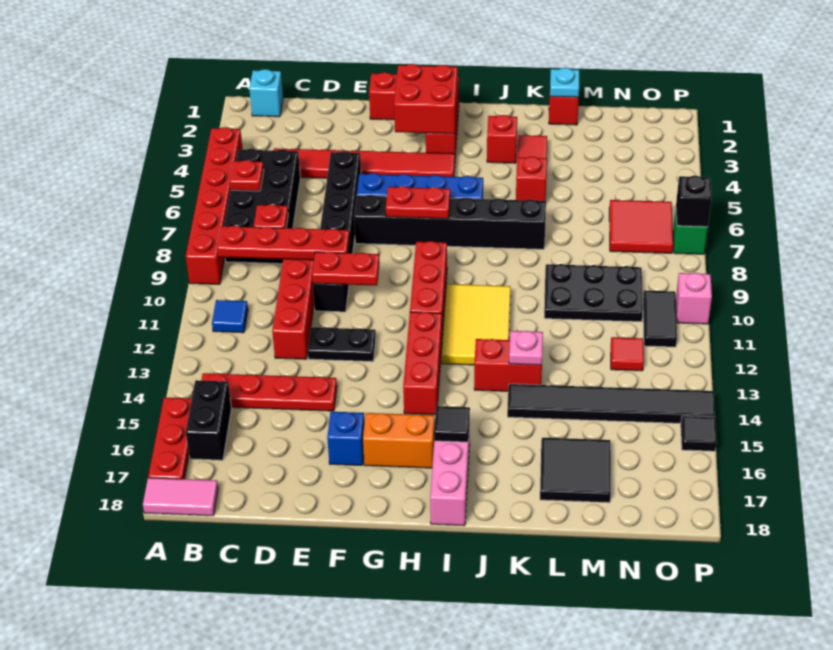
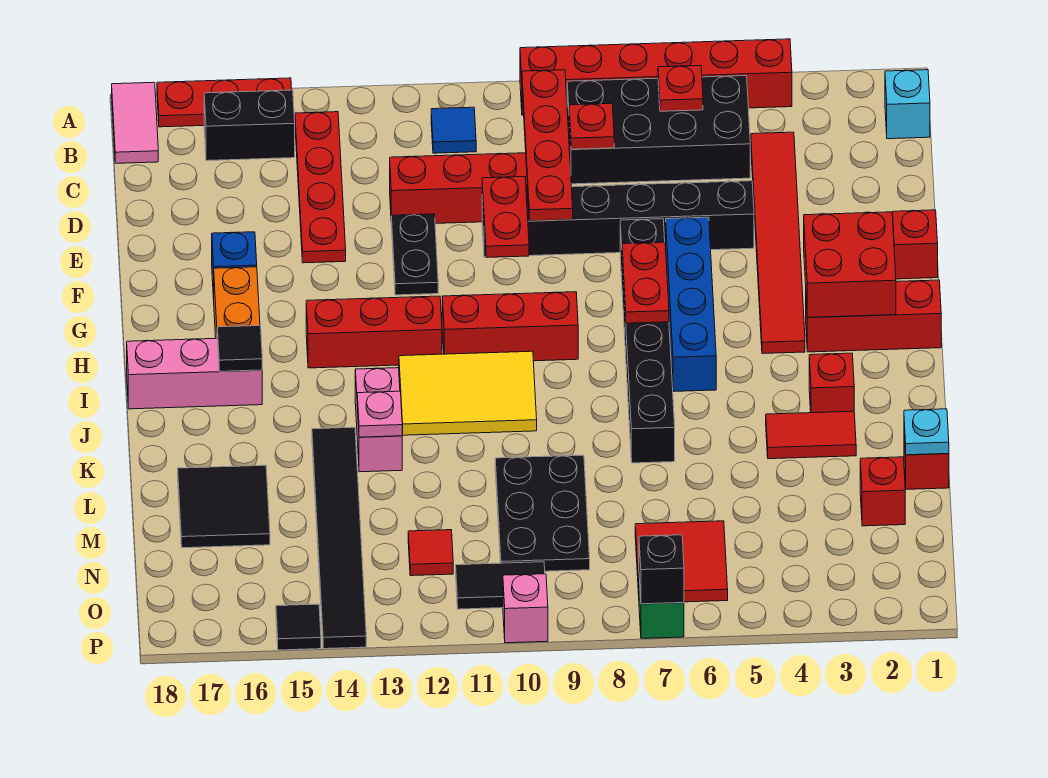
red 1x2 brick [474,339,542,391] -> pink 1x2 brick [355,368,402,472]
red 1x1 brick [516,157,547,201] -> red 1x1 brick moved to [860,457,905,526]

